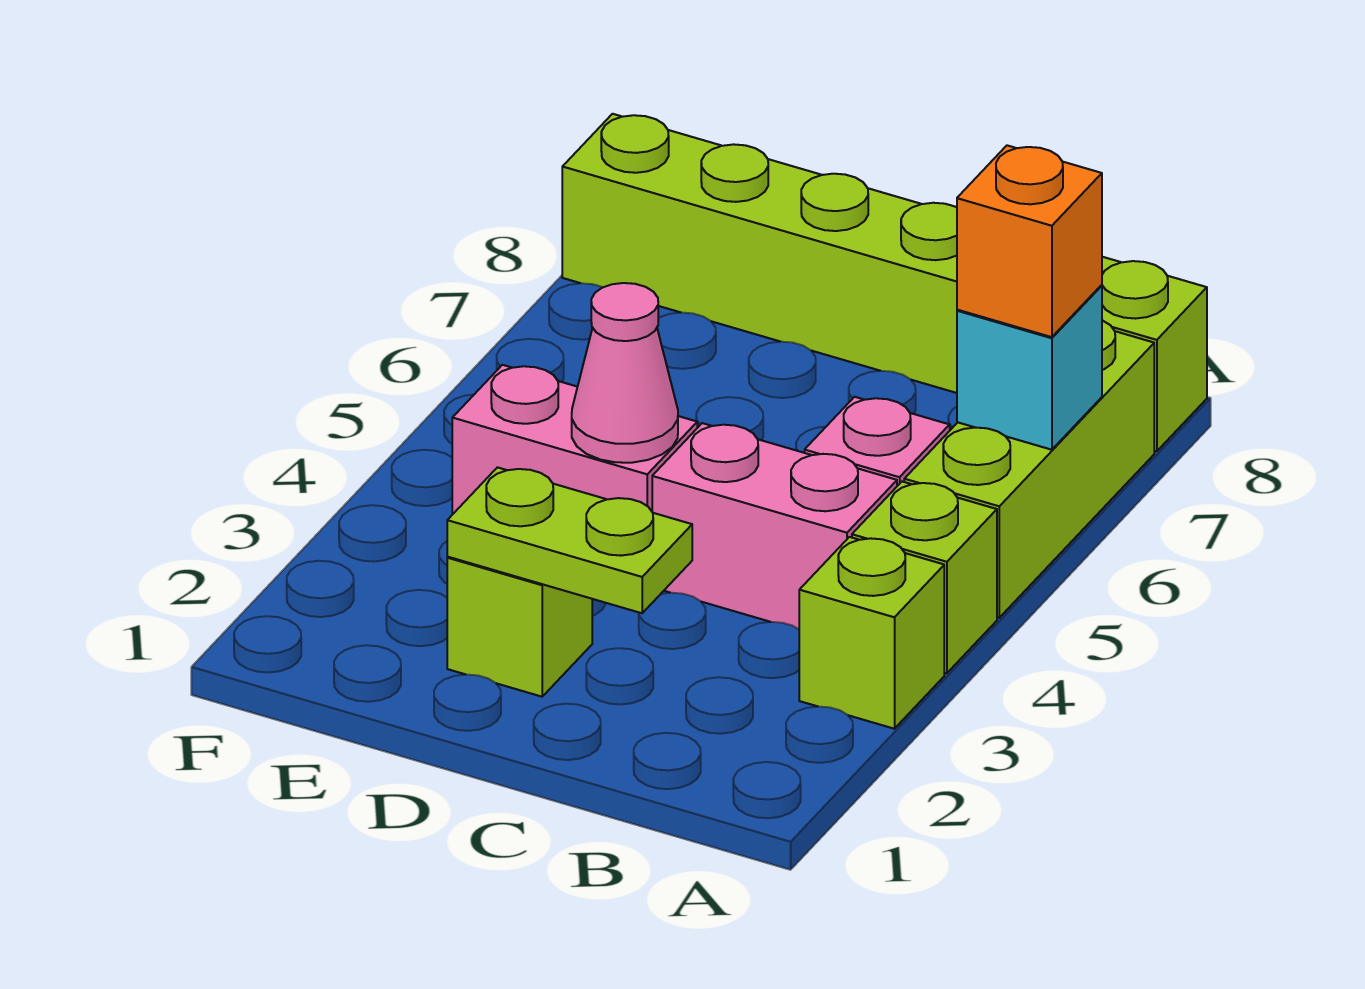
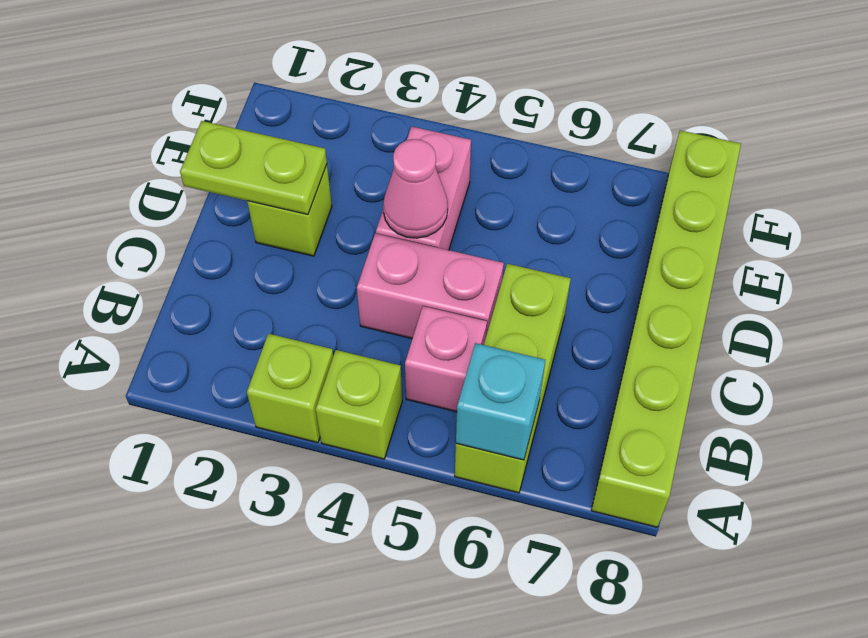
lime 1x3 brick [904,320,1154,618] -> lime 1x3 brick turned to [455,264,571,493]
orange 1x1 brick [957,145,1102,337] -> none
pink 1x2 brick [652,423,897,629] -> pink 1x2 brick turned to [357,233,504,339]
lime 1x2 plate [447,467,692,613] -> lime 1x2 plate turned to [180,121,327,214]

